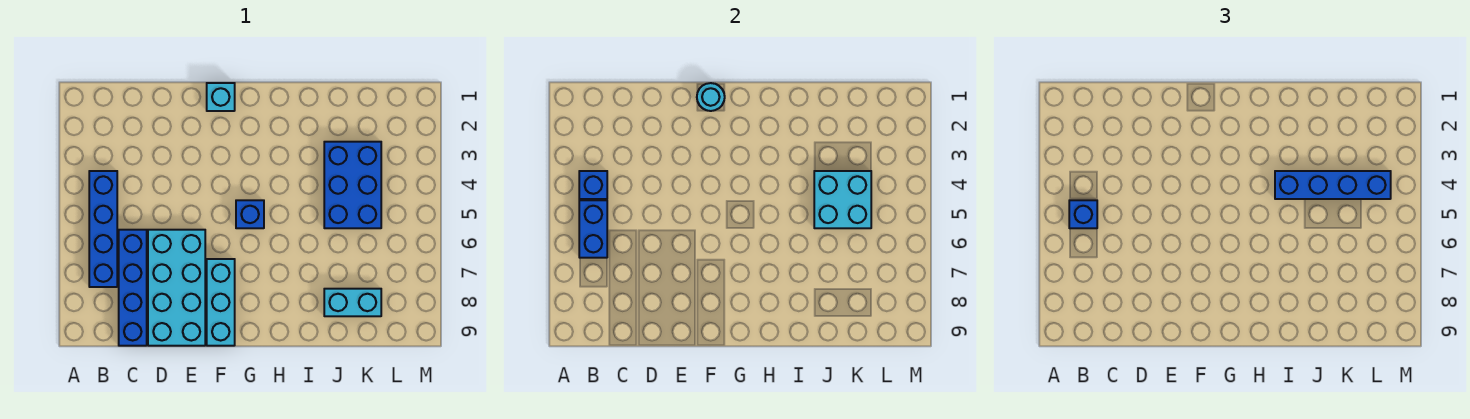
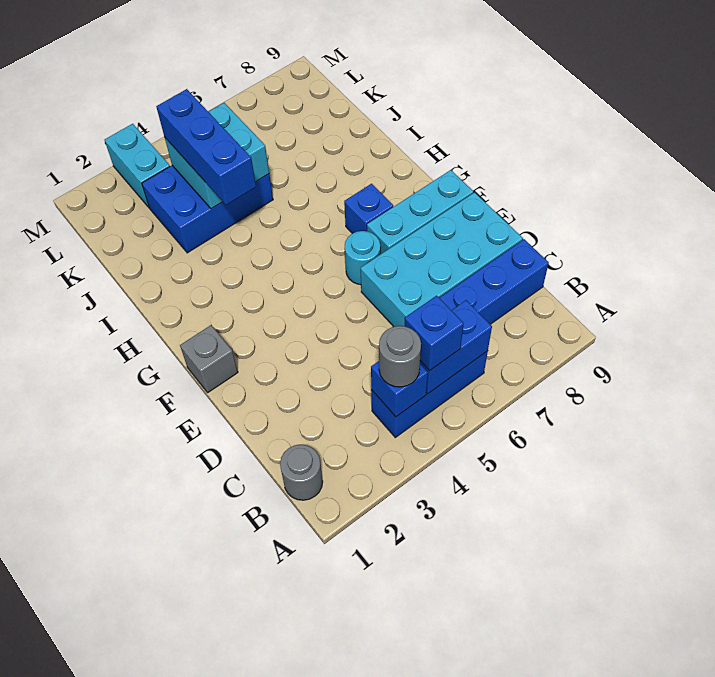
none -> grey 1x1 round brick [280,445,323,500]
blue 1x4 brick [89,171,117,287] -> blue 1x3 brick [371,351,488,437]
none -> grey 1x1 round brick [379,326,421,387]
cyan 1x1 brick [207,83,235,111] -> grey 1x1 brick [180,325,238,393]
cyan 1x1 round brick [697,83,725,111] -> cyan 1x1 round brick moved to [345,231,380,285]
blue 1x1 brick [236,200,264,228] -> blue 1x1 brick moved to [344,184,393,234]
blue 1x4 brick [1275,171,1391,199] -> blue 1x3 brick [156,89,256,205]
cyan 1x2 brick [324,289,381,316] -> cyan 1x2 brick moved to [105,124,170,207]

